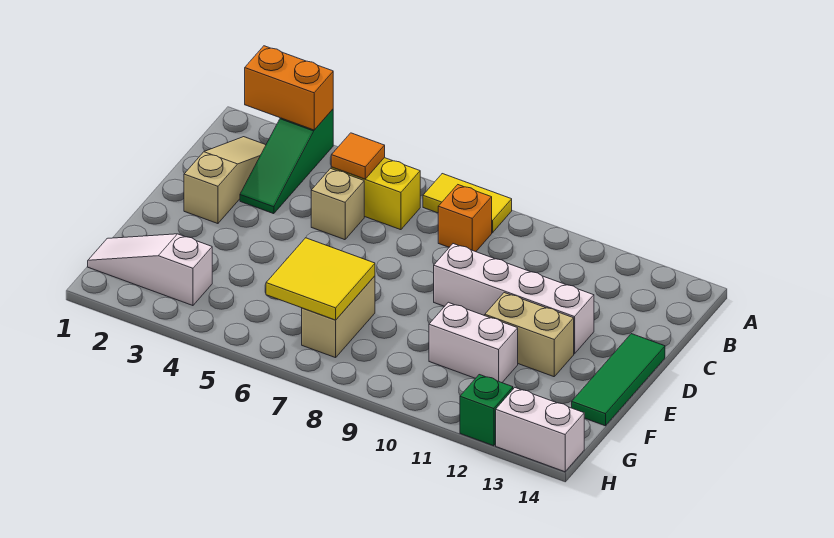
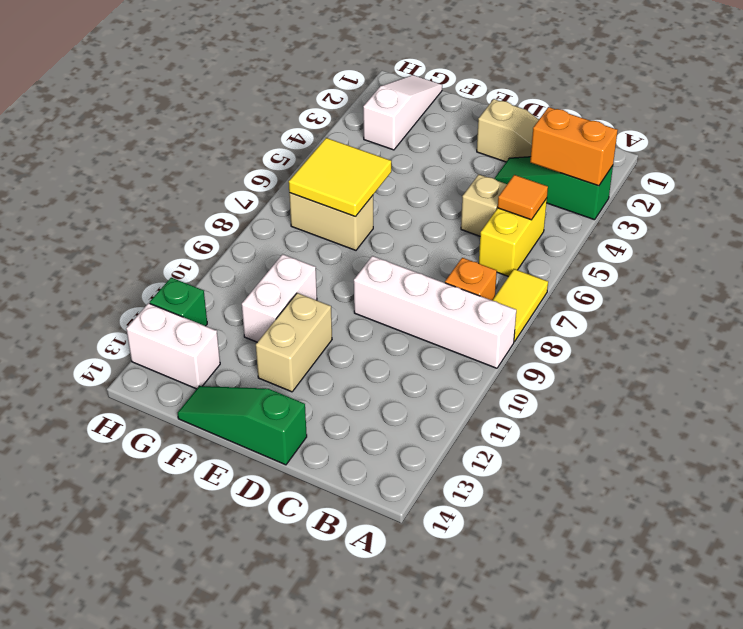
orange 1x2 brick [245,46,333,130] -> orange 1x2 brick turned to [530,107,618,186]
white 1x4 brick [434,244,594,354] -> white 1x4 brick turned to [354,256,516,368]
green 1x3 tile [572,334,665,426] -> green 1x3 slope [178,386,307,465]
white 1x2 brick [496,388,584,472] -> white 1x2 brick turned to [126,303,220,389]

